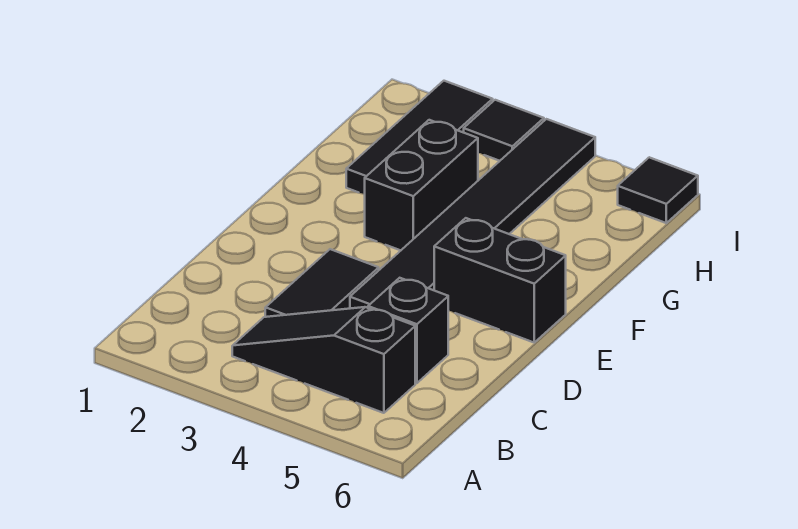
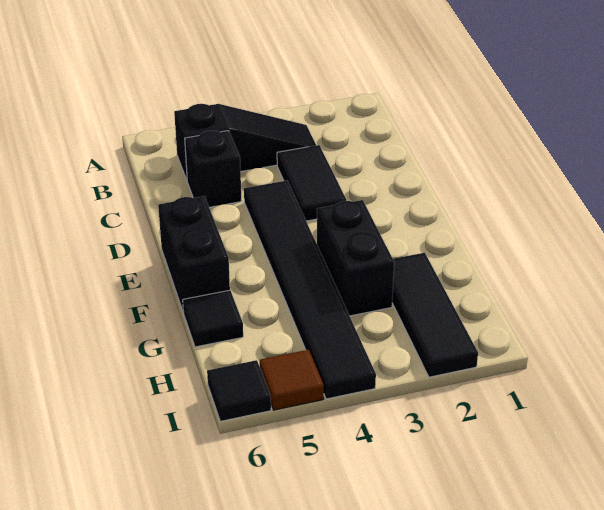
black 1x2 brick [434,218,566,342] -> black 1x2 brick turned to [158,196,230,311]
black 1x1 tile [464,100,544,161] -> black 1x1 tile moved to [183,290,243,347]
none -> brown 1x1 tile [260,350,324,410]

